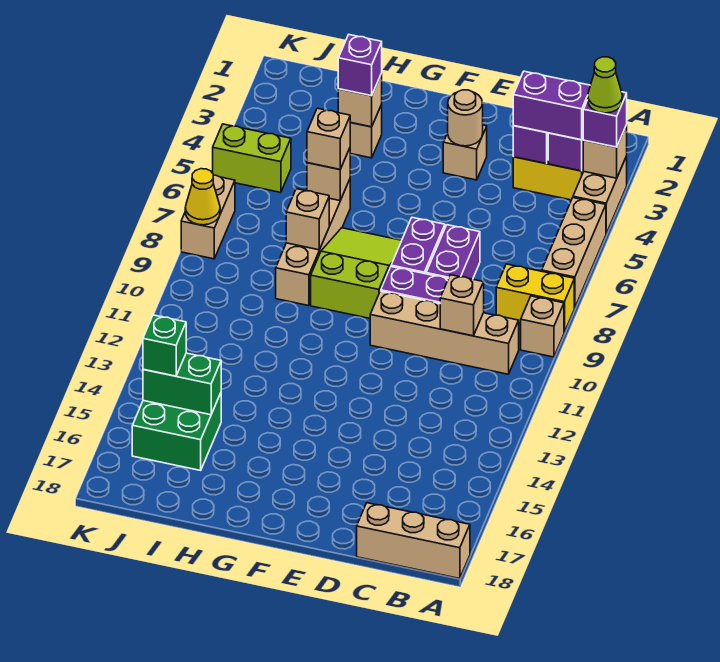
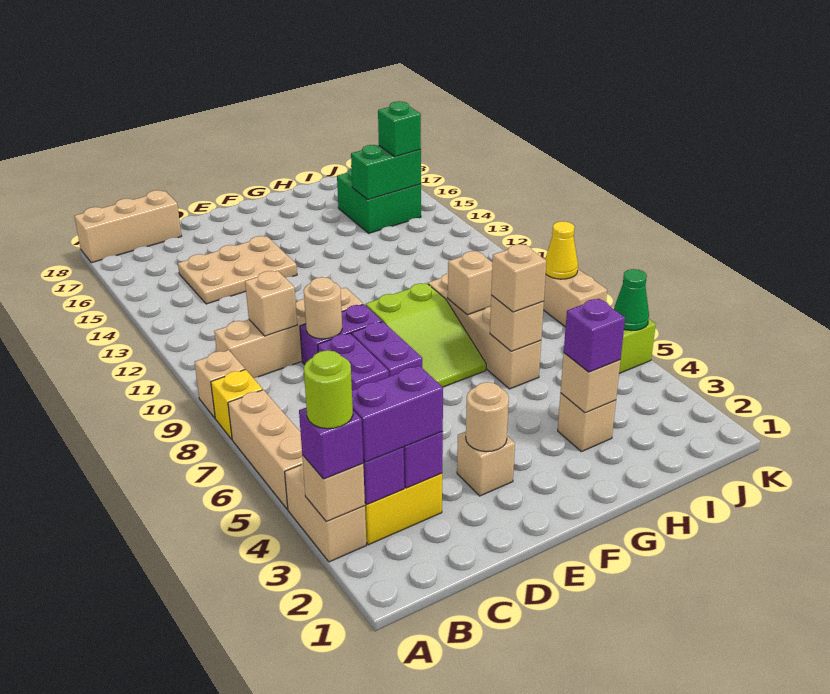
lime 1x1 cone [588,57,623,113] -> lime 1x1 round brick [304,350,353,429]
yellow 1x2 brick [496,264,574,332] -> yellow 1x1 brick [211,370,263,439]
none -> tan 2x3 plate [178,236,297,304]
none -> tan 1x1 round brick [304,277,342,339]
none -> green 1x1 cone [614,269,649,331]

